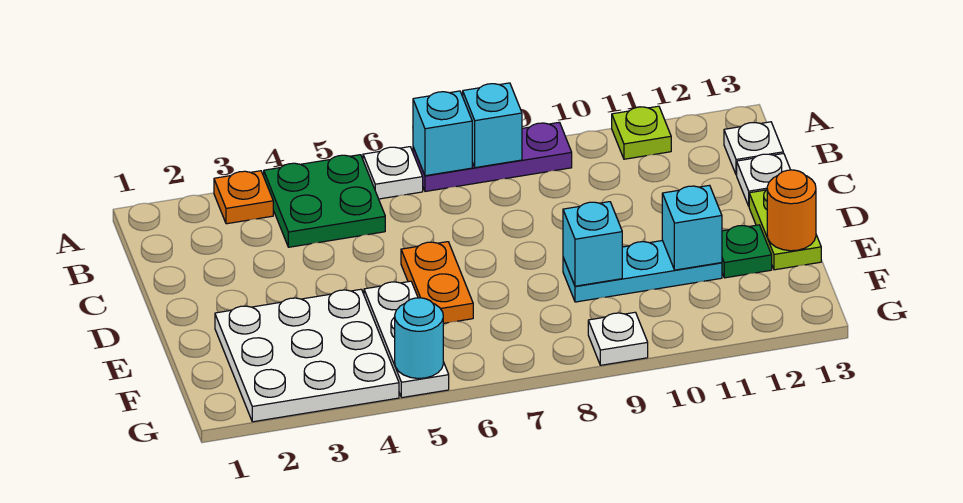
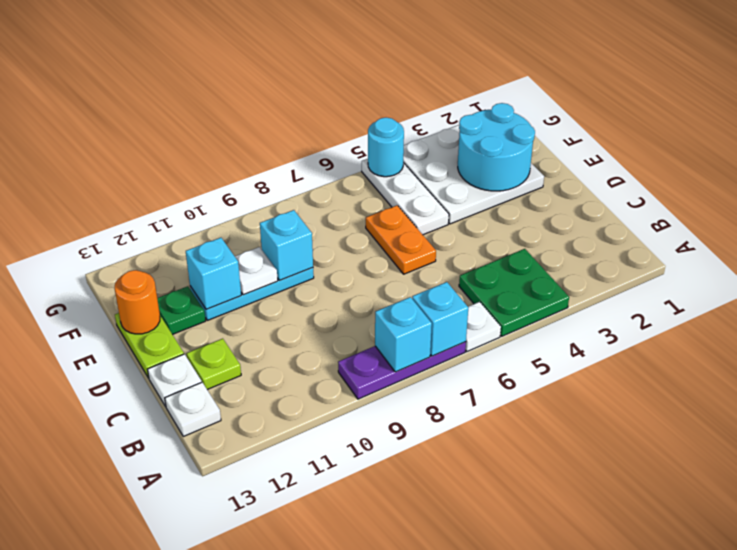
orange 1x1 plate [214,171,273,224] -> none
lime 1x1 plate [612,106,671,159] -> lime 1x1 plate moved to [187,339,241,390]
none -> cyan 2x2 round brick [458,103,535,191]
white 1x1 plate [588,312,648,365] -> white 1x1 plate moved to [235,247,278,295]

